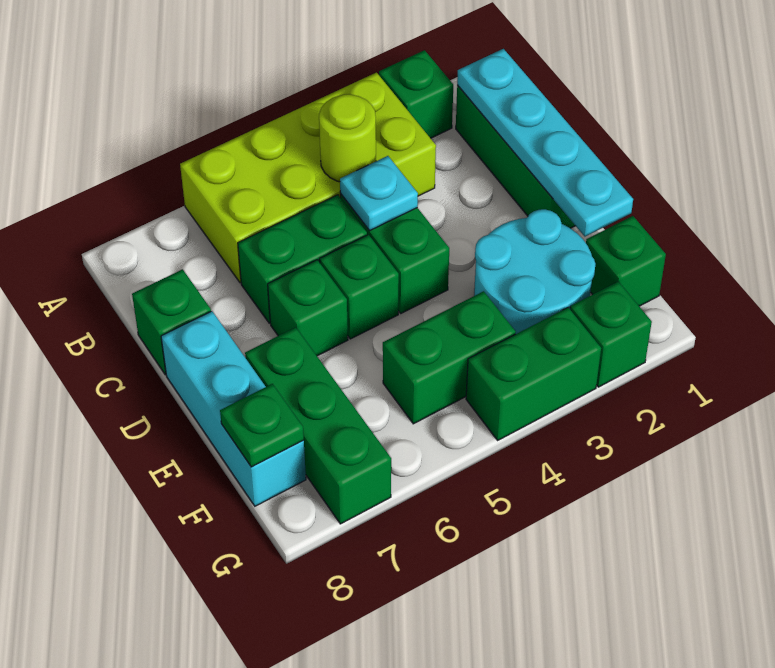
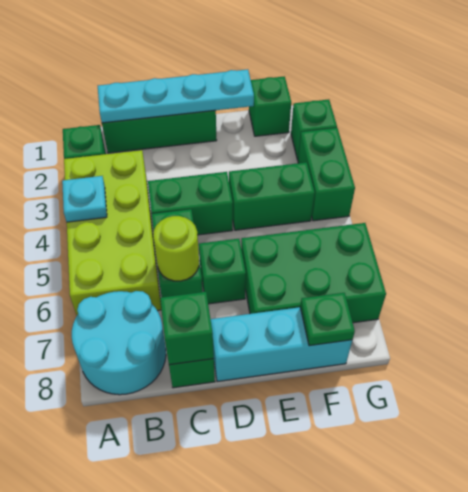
lime 1x1 round brick [319,94,376,182] -> lime 1x1 round brick moved to [153,216,199,281]
cyan 1x1 plate [340,156,418,231] -> cyan 1x1 plate moved to [62,176,107,222]
green 1x1 brick [320,235,399,339] -> green 1x1 brick moved to [160,292,214,365]
cyan 2x2 round brick [474,209,595,334] -> cyan 2x2 round brick moved to [72,291,166,395]
green 1x3 brick [245,327,391,524] -> green 2x3 brick [241,223,386,323]
green 1x2 brick [383,291,516,424] -> green 1x2 brick turned to [229,162,315,230]

